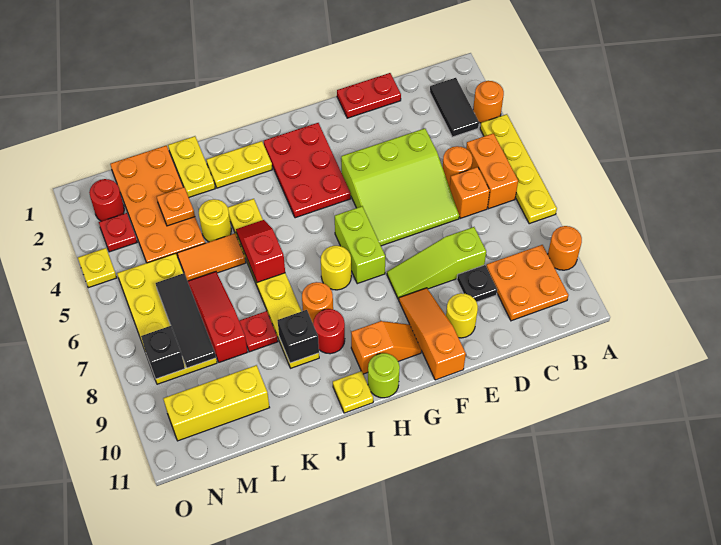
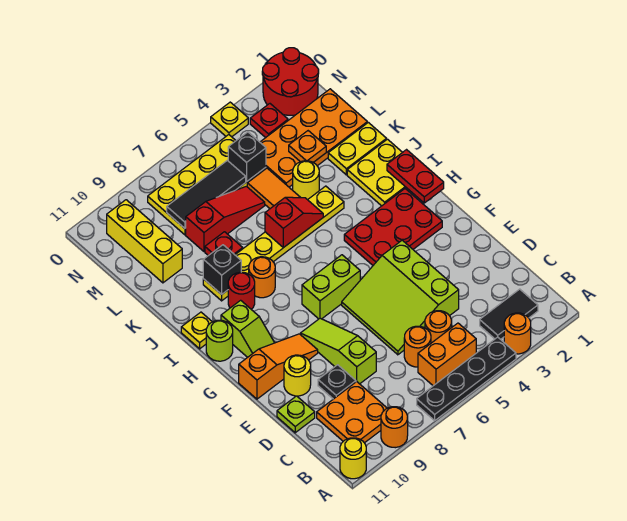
yellow 1x4 plate [480,114,557,224] -> black 1x4 plate [417,337,516,420]
orange 1x1 brick [450,167,490,218] -> orange 1x1 round brick [404,326,431,367]
red 1x2 plate [337,73,401,118] -> red 1x2 plate moved to [387,150,444,203]
none -> lime 1x1 plate [277,396,315,433]
orange 1x2 slope [351,321,421,374] -> lime 1x2 slope [221,300,274,357]
yellow 1x1 round brick [321,246,351,290] -> yellow 1x1 round brick moved to [340,438,366,479]
yellow 1x2 plate [206,141,272,188] -> yellow 2x2 plate [347,139,409,206]
red 1x1 round brick [89,179,124,221] -> red 2x2 round brick [262,48,319,115]
black 1x1 brick [141,326,185,379] -> black 1x1 brick moved to [228,132,266,182]

